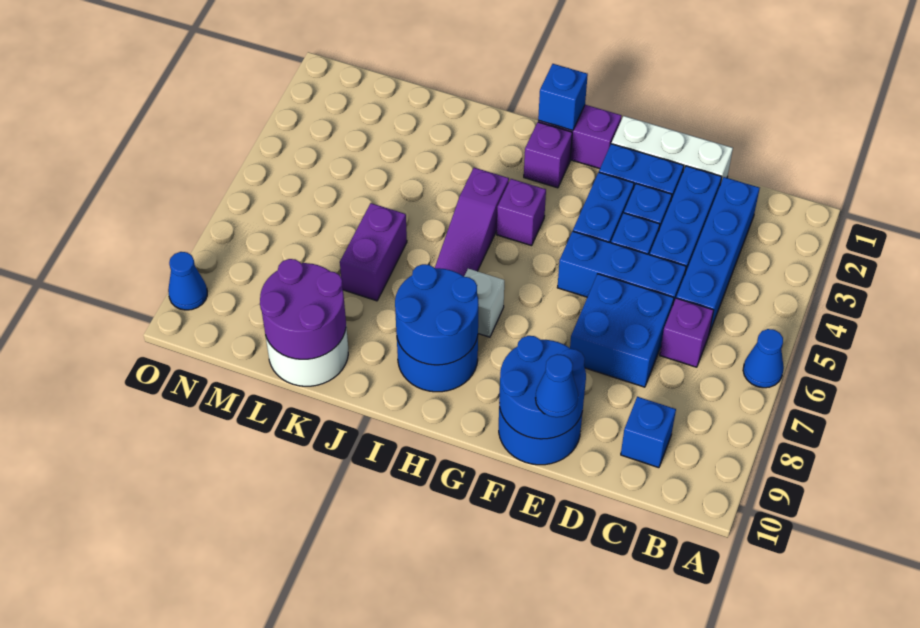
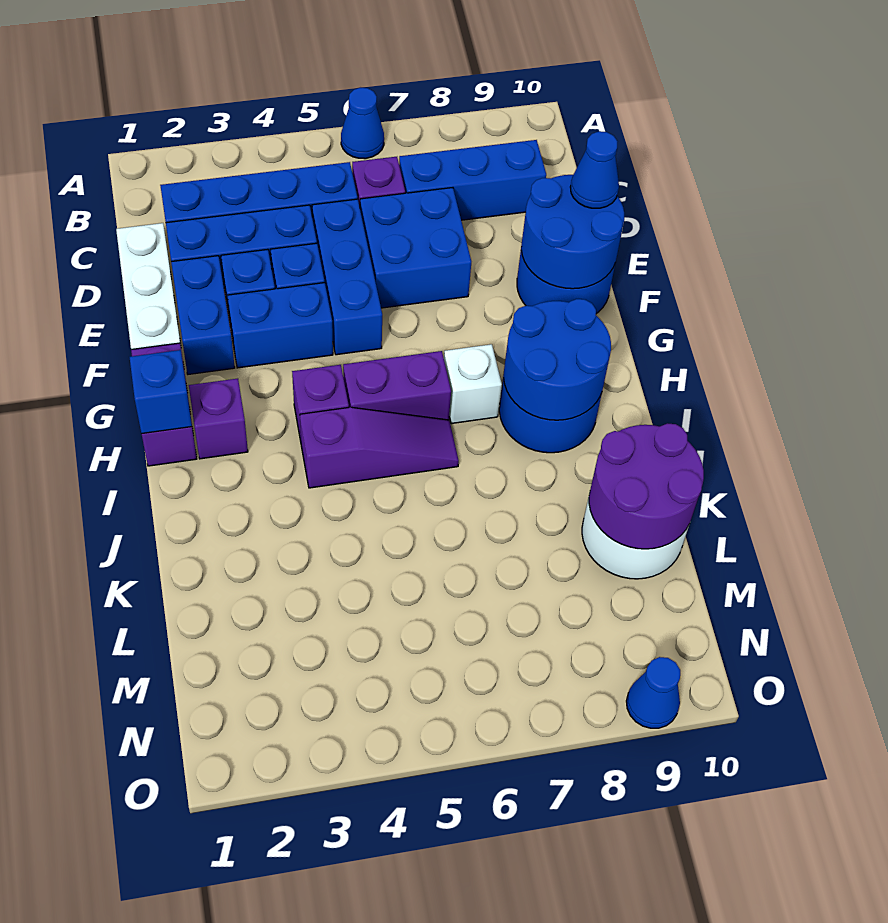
blue 1x1 brick [621,397,676,468] -> blue 1x3 brick [399,140,546,220]
purple 1x2 brick [340,203,407,301] -> purple 1x2 brick moved to [343,351,451,420]

